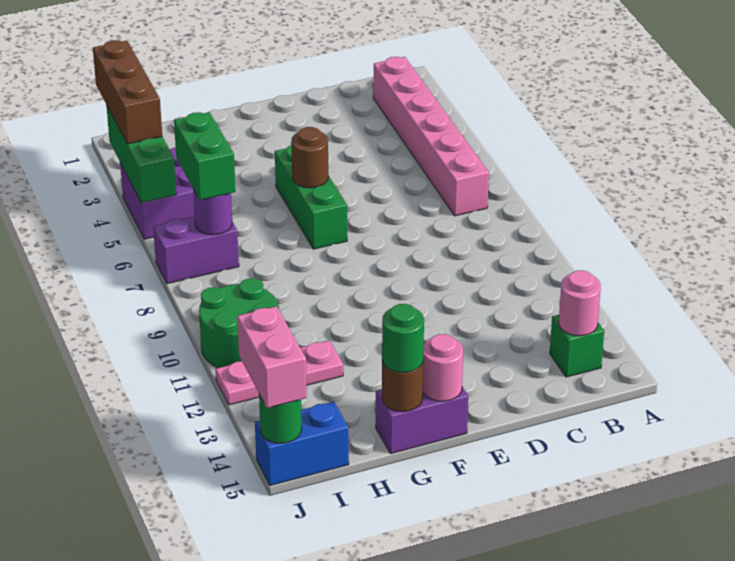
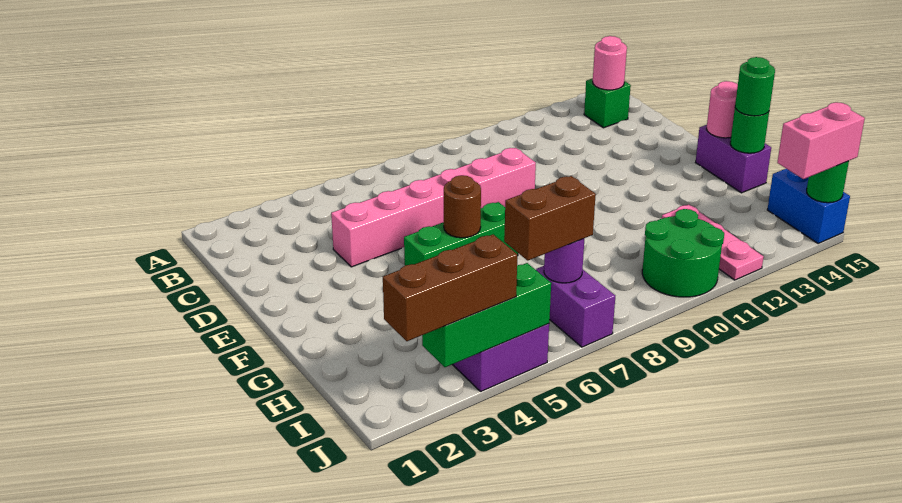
pink 1x6 brick [373,57,489,216] -> pink 1x6 brick moved to [331,148,536,267]
brown 1x1 round brick [382,361,423,412] -> green 1x1 round brick [730,108,769,153]
green 1x2 brick [174,112,236,200] -> brown 1x2 brick [504,176,596,260]

